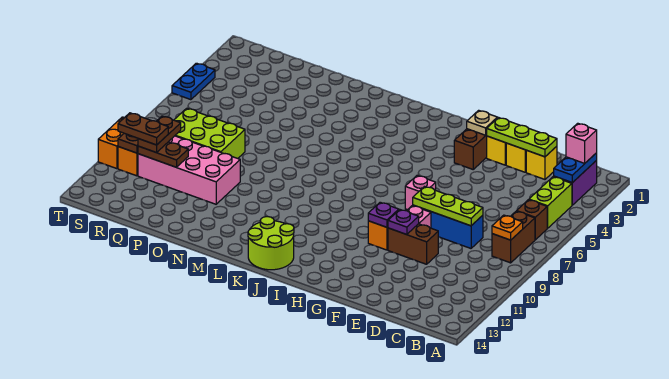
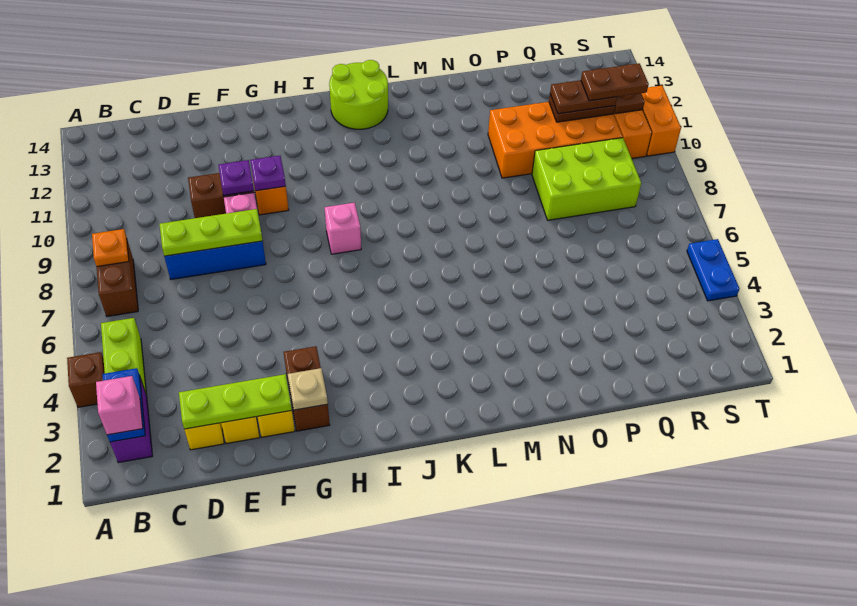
brown 1x1 brick [517,200,547,240] -> brown 1x1 brick moved to [67,352,105,407]
pink 1x1 brick [405,176,436,210] -> pink 1x1 brick moved to [325,203,361,254]
pink 2x4 brick [138,136,240,204] -> orange 2x4 brick [488,102,623,178]
brown 1x2 plate [138,116,181,153] -> brown 1x2 plate turned to [550,80,617,114]

